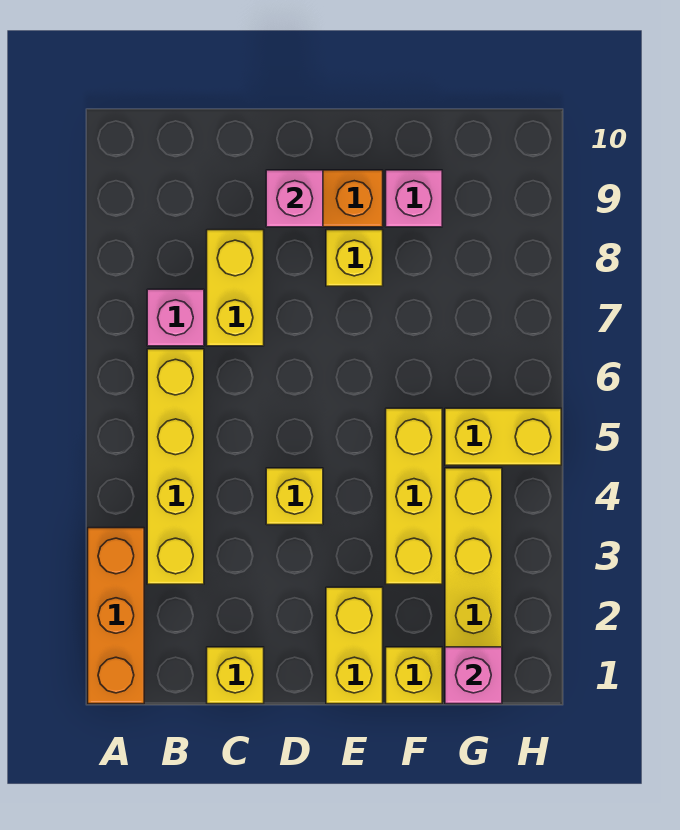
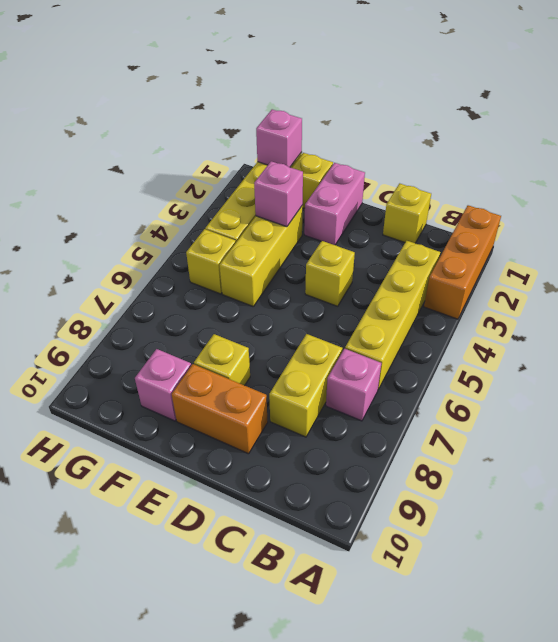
pink 1x1 brick [266,170,323,227] -> pink 1x1 brick moved to [254,161,303,227]
yellow 1x2 brick [326,587,383,704] -> pink 1x2 brick [304,163,365,245]
yellow 1x2 brick [445,408,561,465] -> yellow 1x1 brick [186,229,236,294]

